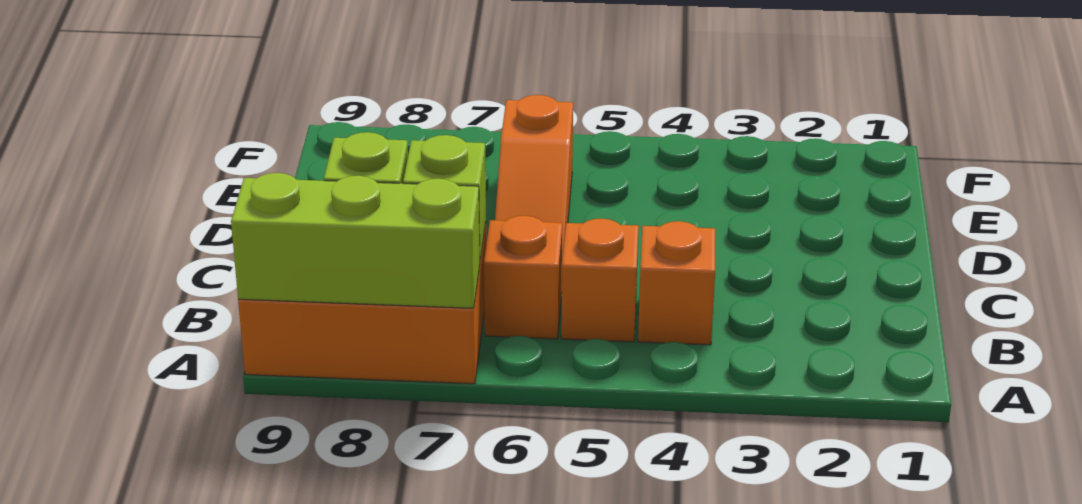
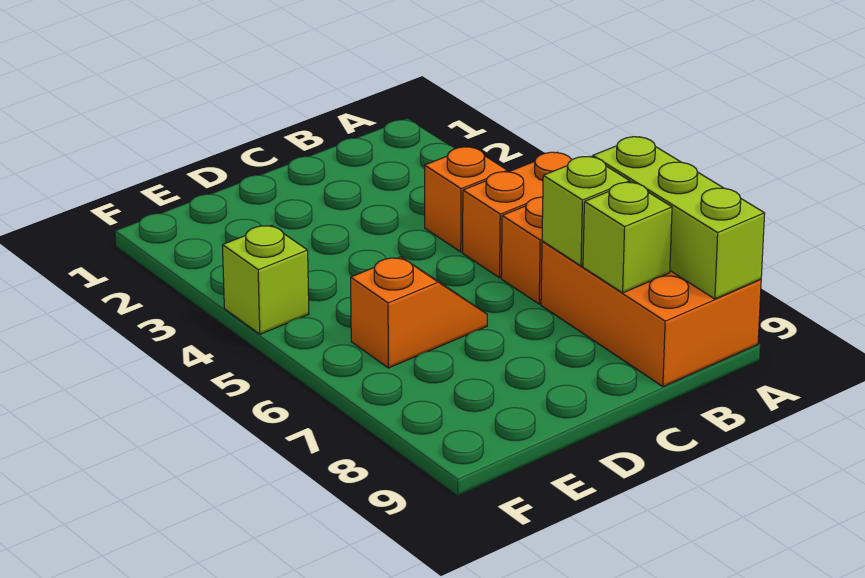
orange 1x1 brick [561,219,639,342] -> orange 1x2 brick [463,152,571,278]
orange 1x3 slope [495,95,573,261] -> orange 1x2 slope [351,257,487,368]
none -> lime 1x1 brick [222,225,309,334]

